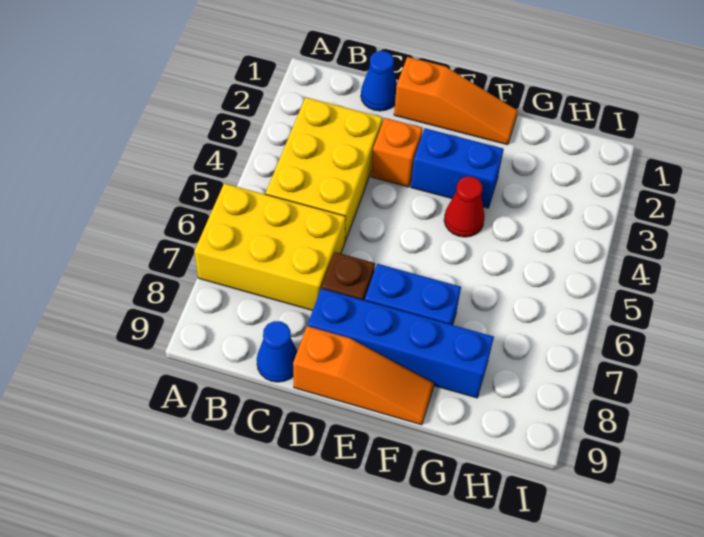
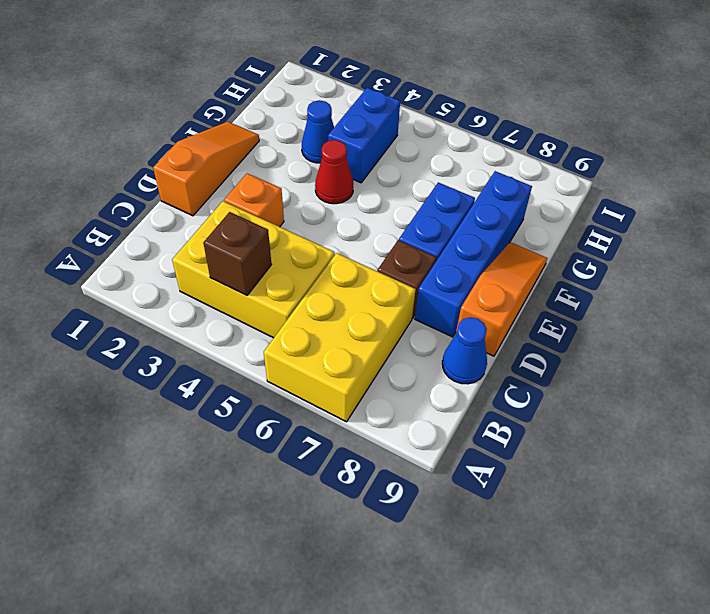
none -> brown 1x1 brick [203,212,272,295]
blue 1x1 cone [361,51,397,111] -> blue 1x1 cone moved to [302,100,334,163]
blue 1x2 brick [411,128,504,208] -> blue 1x2 brick moved to [328,88,400,183]

